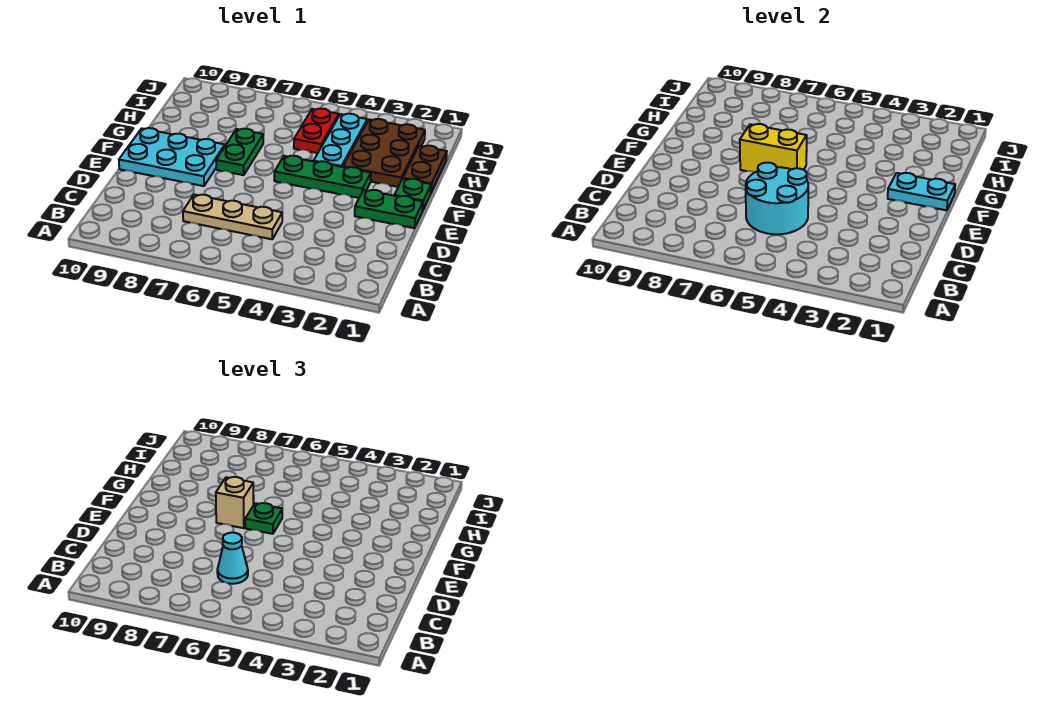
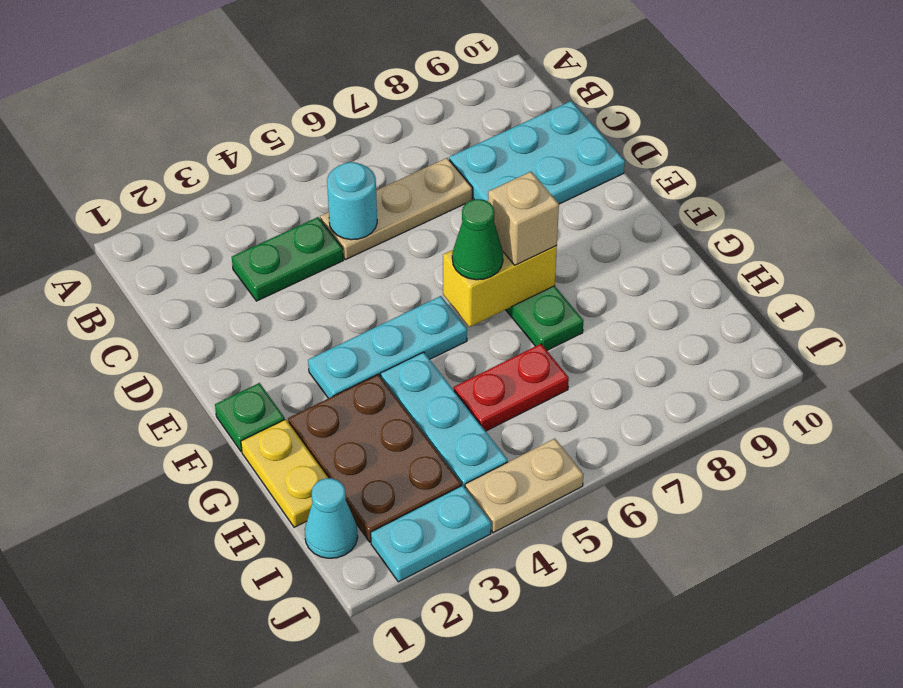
cyan 2x2 round brick [746,163,808,234] -> cyan 1x1 round brick [327,162,377,240]
cyan 1x1 cone [217,533,248,584] -> cyan 1x1 cone moved to [305,478,358,558]
green 1x2 plate [355,190,423,228] -> green 1x2 plate moved to [232,217,343,301]
cyan 2x3 plate [119,128,225,186] -> cyan 2x3 plate moved to [449,101,625,204]
cyan 1x2 plate [888,173,955,210] -> cyan 1x2 plate moved to [371,485,491,582]
green 1x3 plate [274,156,371,198] -> cyan 1x3 plate [308,296,467,398]
green 1x1 plate [245,503,282,534] -> green 1x1 cone [452,199,503,280]
brown 1x2 plate [403,146,447,192] -> yellow 1x2 plate [241,419,328,527]
red 1x2 plate [294,108,339,153] -> red 1x2 plate turned to [454,344,569,431]
none -> tan 1x2 plate [465,439,584,533]

